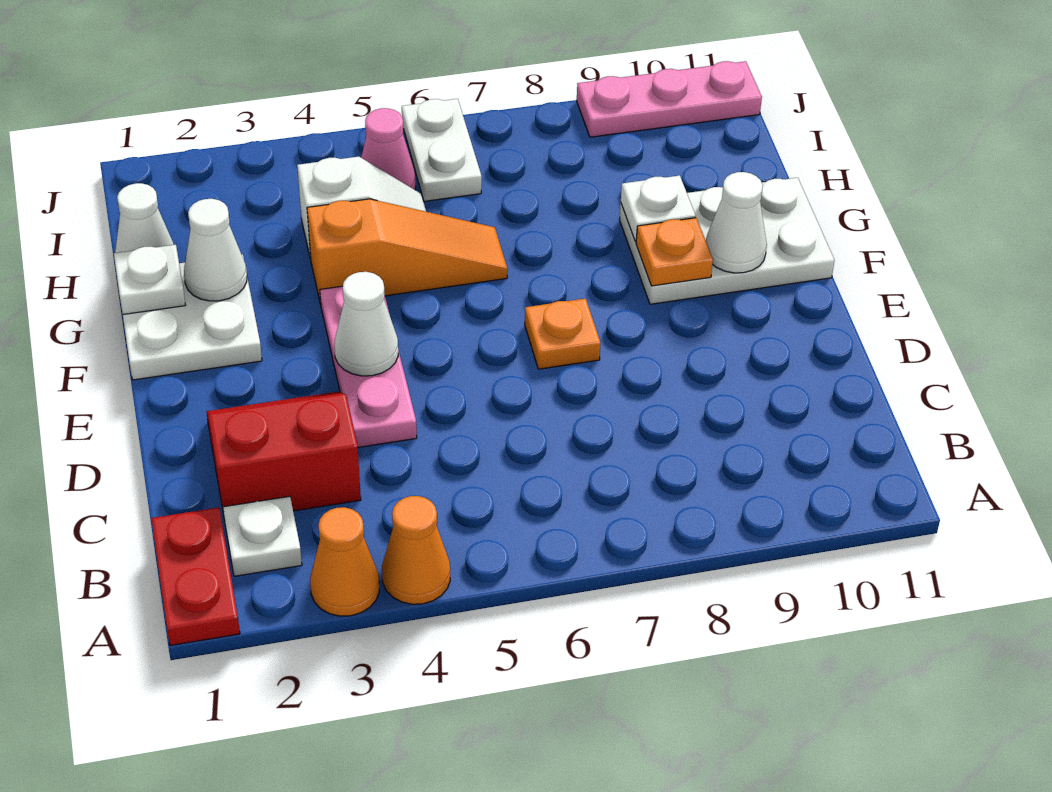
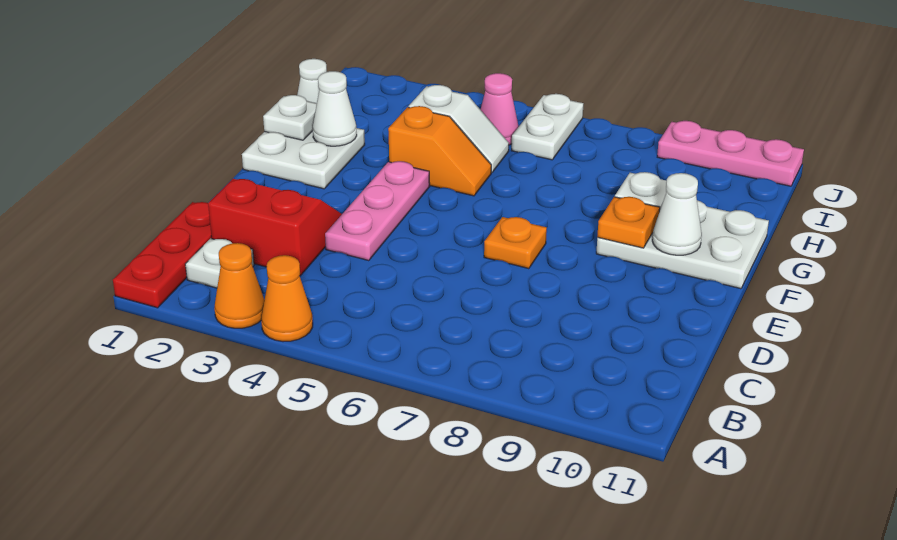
red 1x2 plate [152,507,240,646] -> red 1x3 plate [113,202,212,308]
white 1x1 cone [335,272,398,376] -> none
orange 1x3 slope [307,199,507,304] -> orange 1x2 slope [388,106,491,196]

